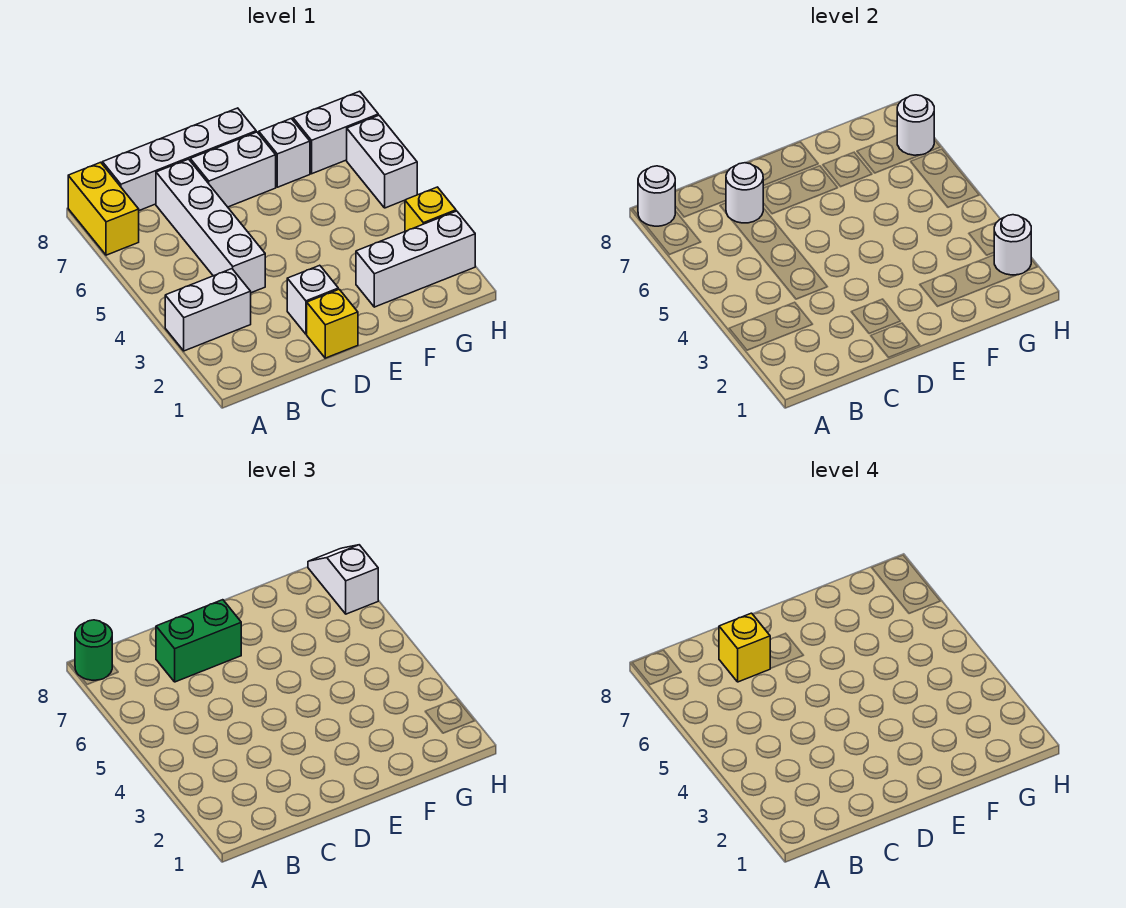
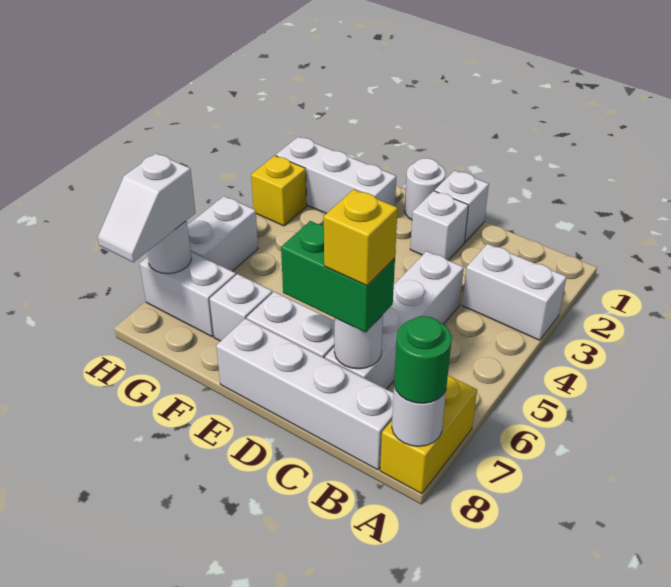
yellow 1x1 brick [307,289,358,358] -> white 1x1 brick [435,170,489,242]
white 1x1 round brick [994,215,1031,275] -> white 1x1 round brick moved to [405,158,446,220]

